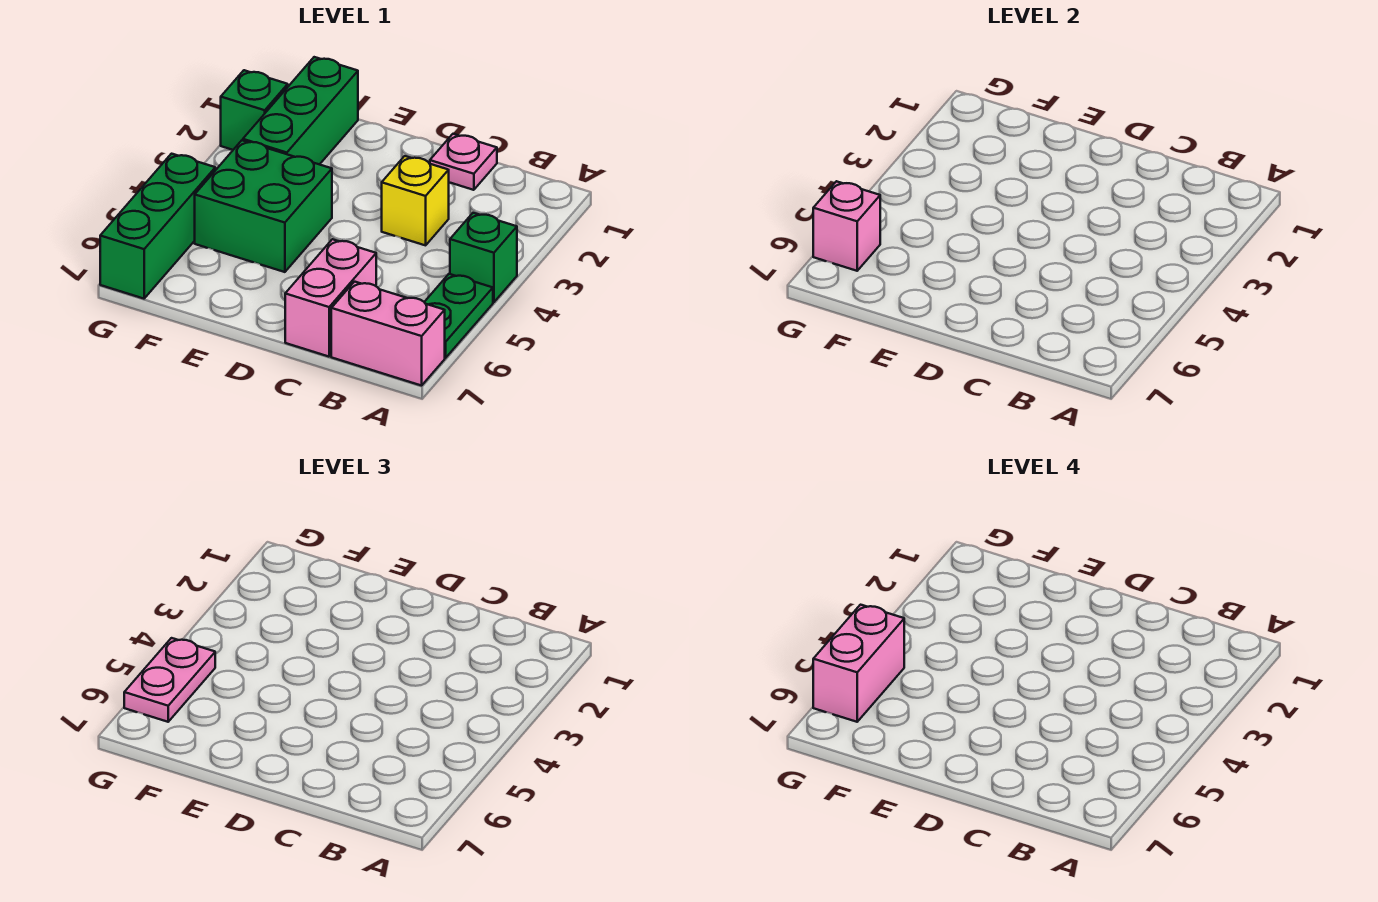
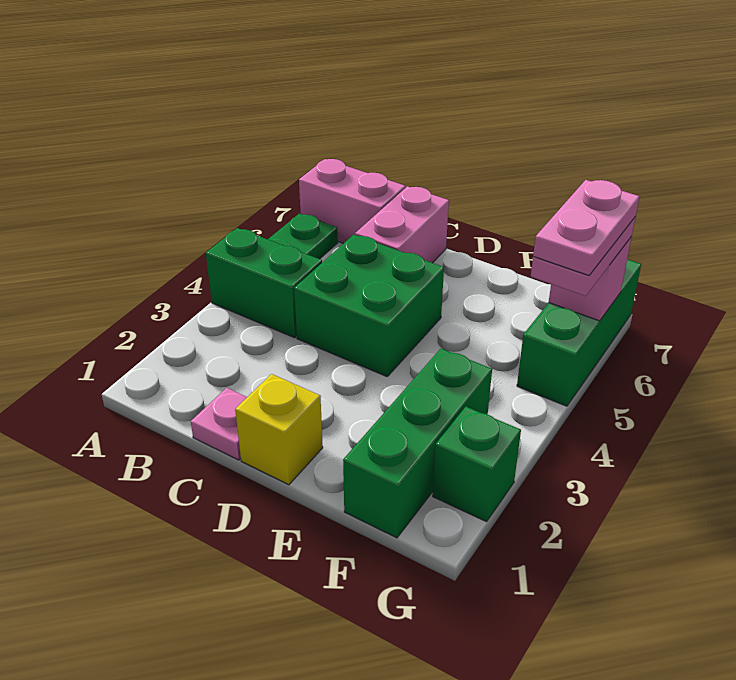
green 1x1 brick [450,213,517,302] -> green 1x2 brick [206,228,322,338]
yellow 1x1 brick [382,156,449,245] -> yellow 1x1 brick moved to [235,374,323,485]
green 2x2 brick [195,140,332,272] -> green 2x2 brick moved to [294,235,444,376]
pink 1x2 brick [813,605,904,722] -> pink 1x2 plate [533,180,640,276]

